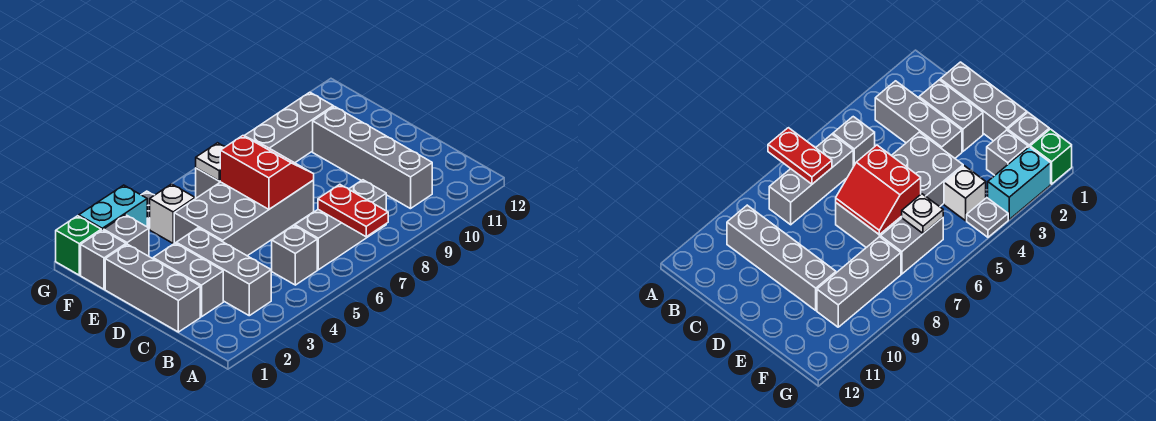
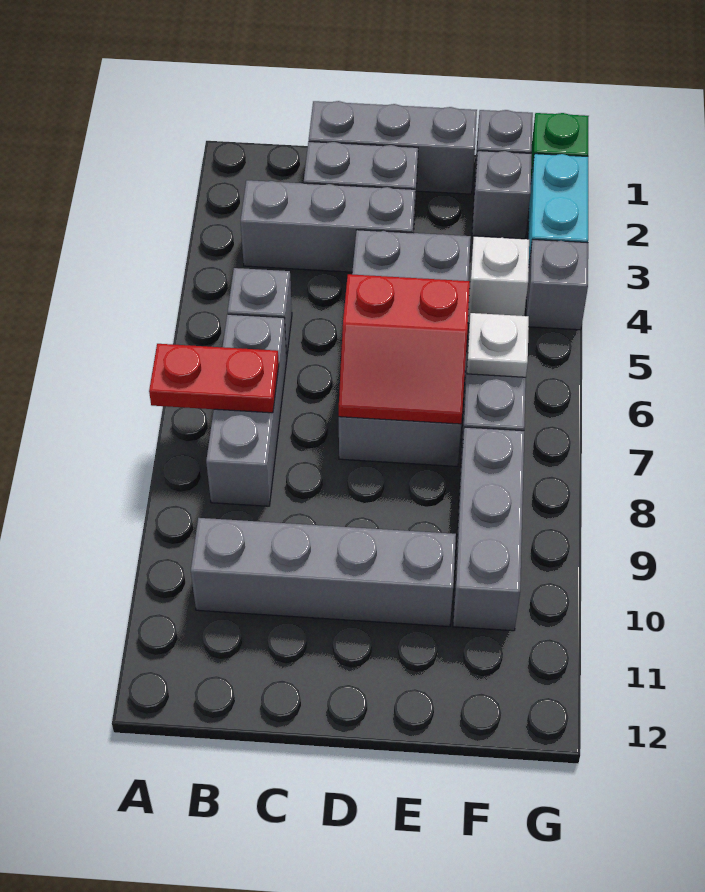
grey 1x1 plate [967,198,1008,237] -> grey 1x1 brick [526,240,588,330]

